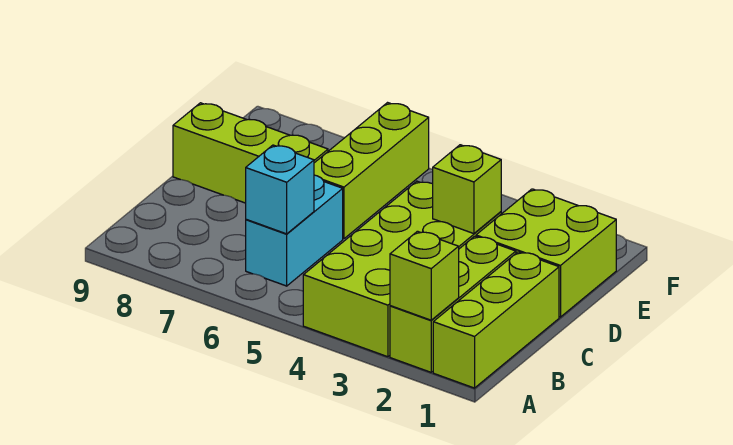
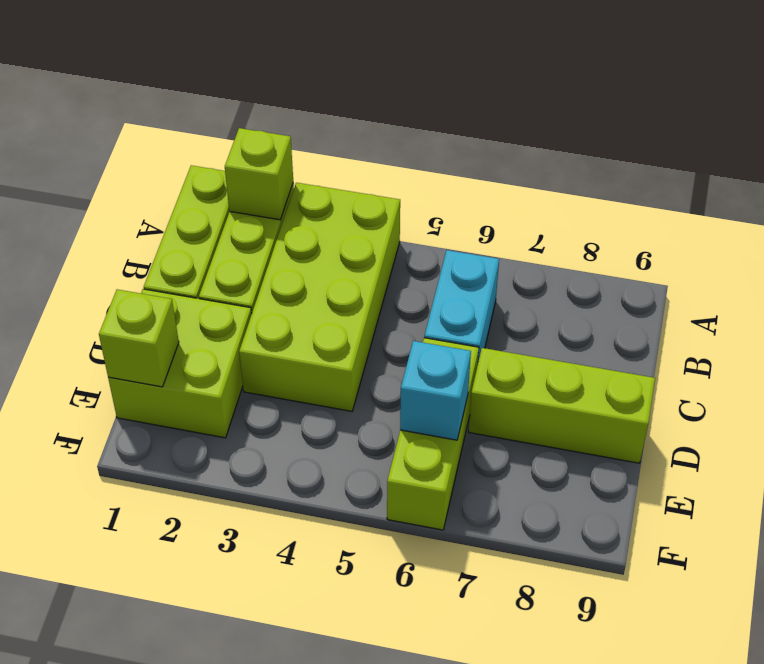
cyan 1x1 brick [246,145,314,234] -> cyan 1x1 brick moved to [400,341,471,440]
lime 1x1 brick [433,145,501,234] -> lime 1x1 brick moved to [99,289,179,387]

